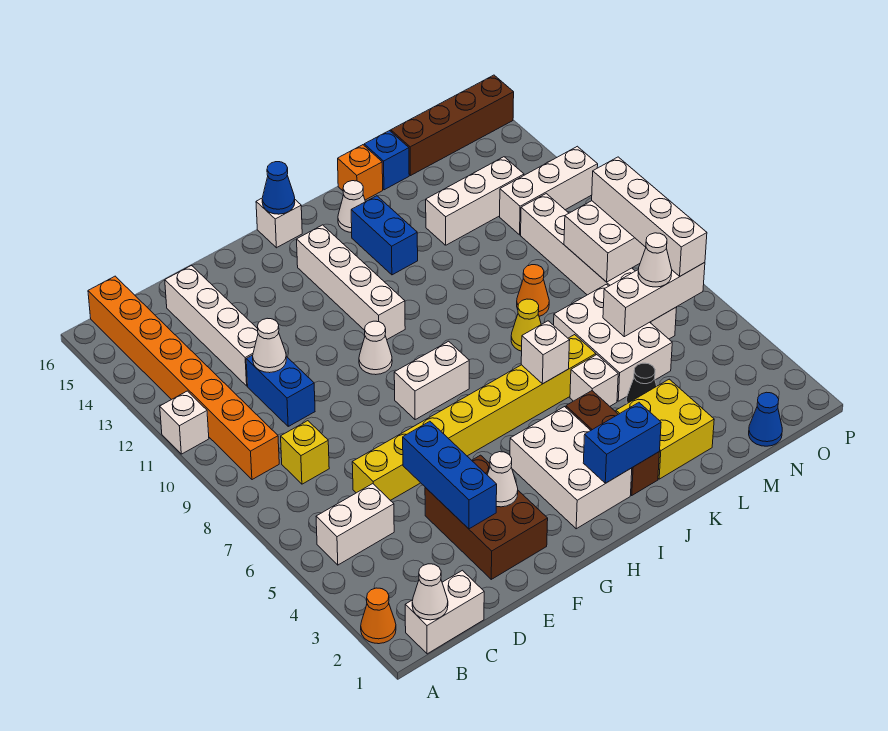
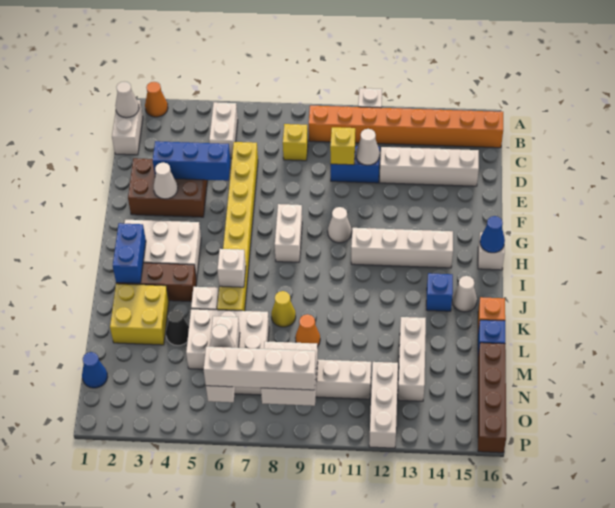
none -> yellow 1x1 brick [330,127,355,165]
blue 1x2 brick [351,196,418,275] -> blue 1x1 brick [426,273,453,311]

